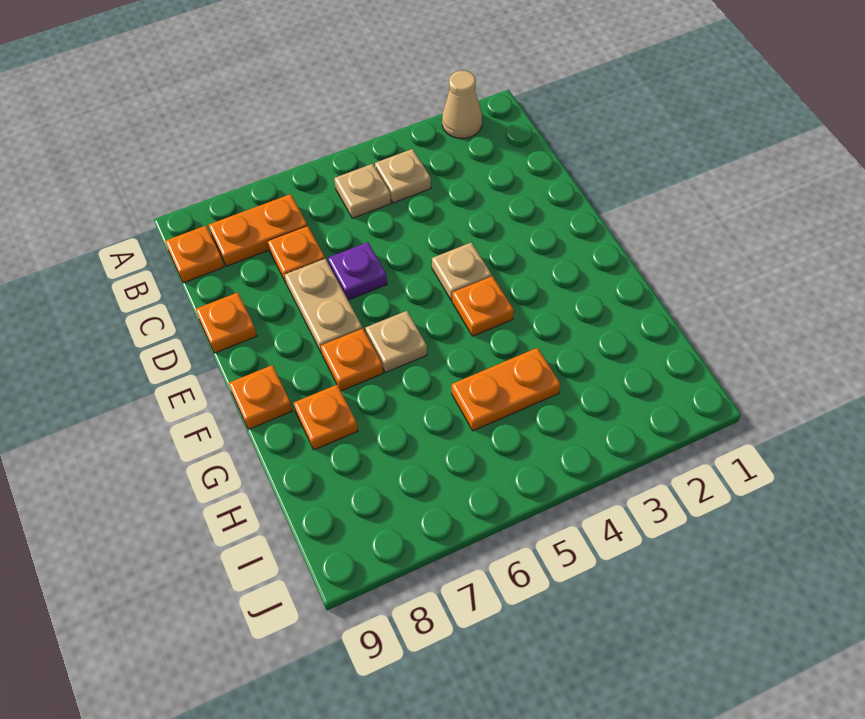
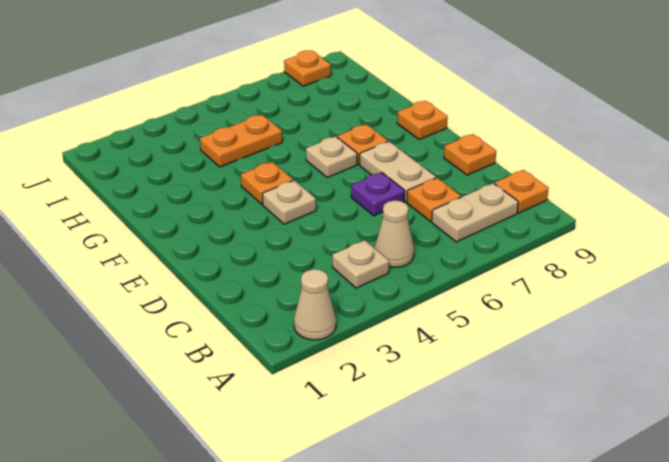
tan 1x1 plate [334,164,391,218] -> tan 1x1 cone [375,200,414,267]
orange 1x2 plate [209,194,307,266] -> tan 1x2 plate [432,183,518,242]
orange 1x1 plate [294,385,358,450] -> orange 1x1 plate moved to [284,50,331,86]

